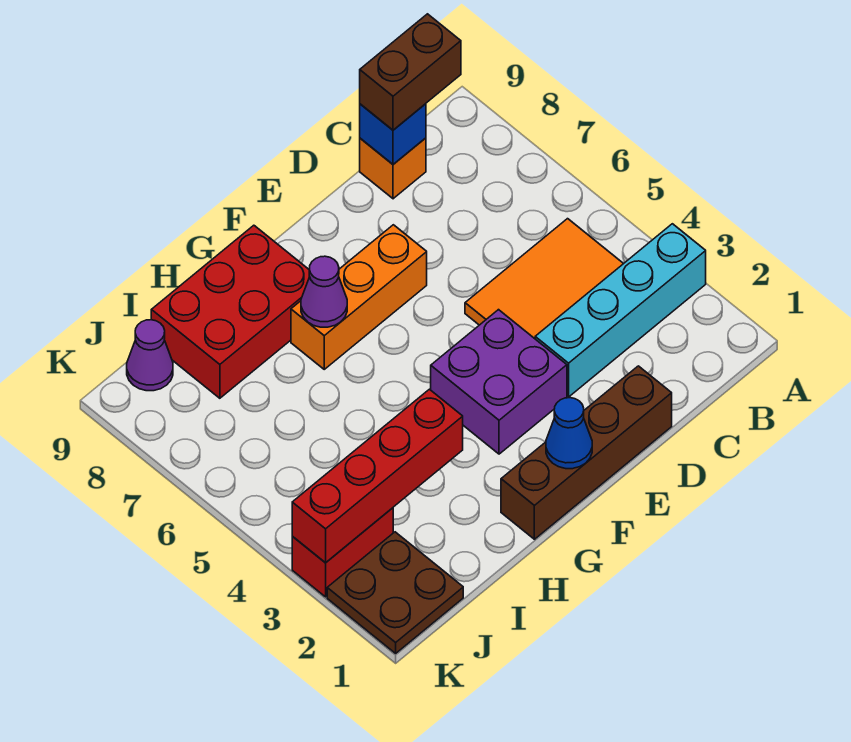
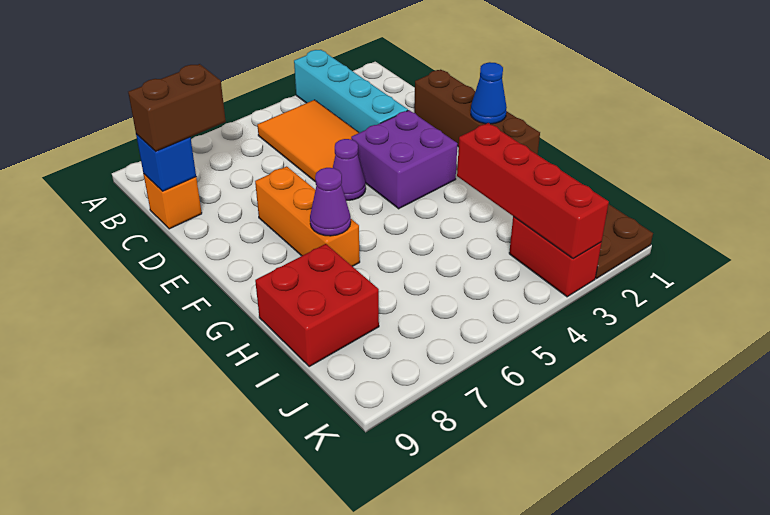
brown 1x2 brick [360,14,461,130] -> brown 1x2 brick turned to [128,64,226,151]
red 2x3 brick [151,225,310,398] -> red 2x2 brick [255,244,379,366]
purple 1x1 cone [127,320,173,391] -> purple 1x1 cone moved to [333,139,366,200]

